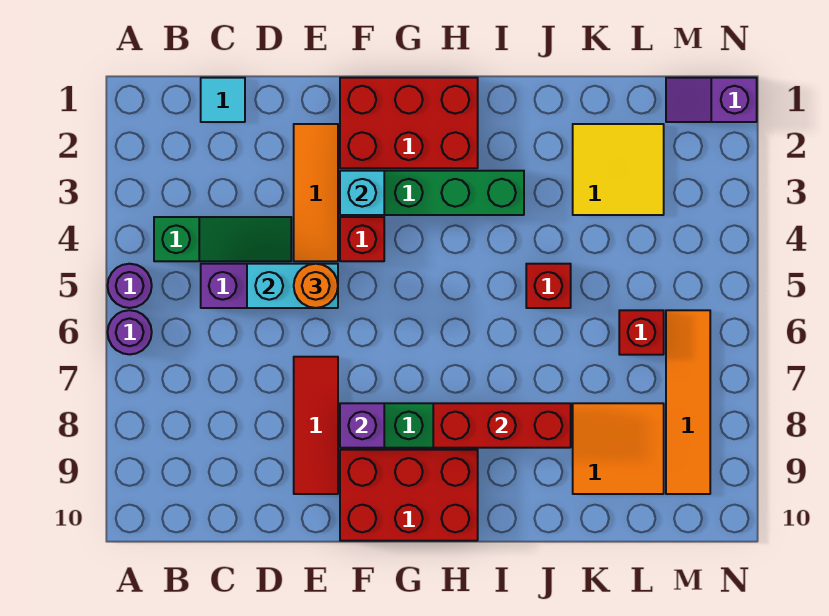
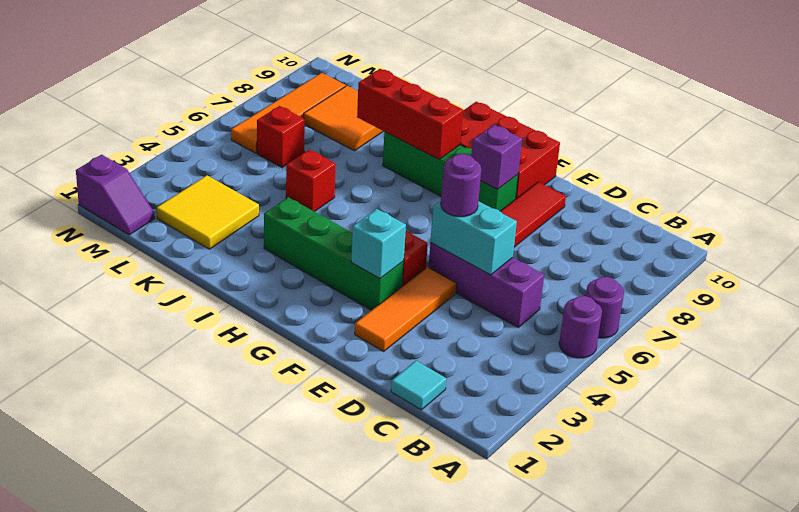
green 1x3 slope [154,217,291,261] -> none
orange 1x1 round brick [294,264,338,308] -> purple 1x1 round brick [441,154,481,217]
red 2x3 brick [340,78,478,168] -> none

